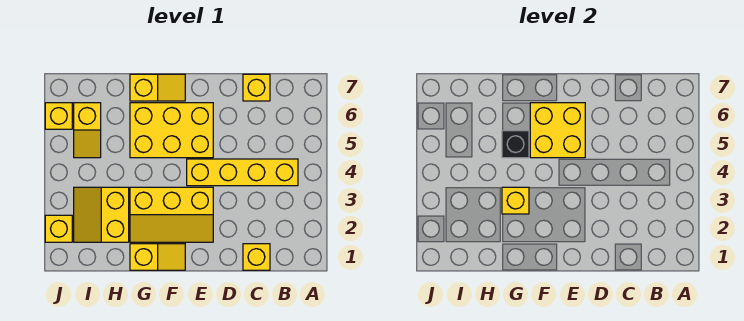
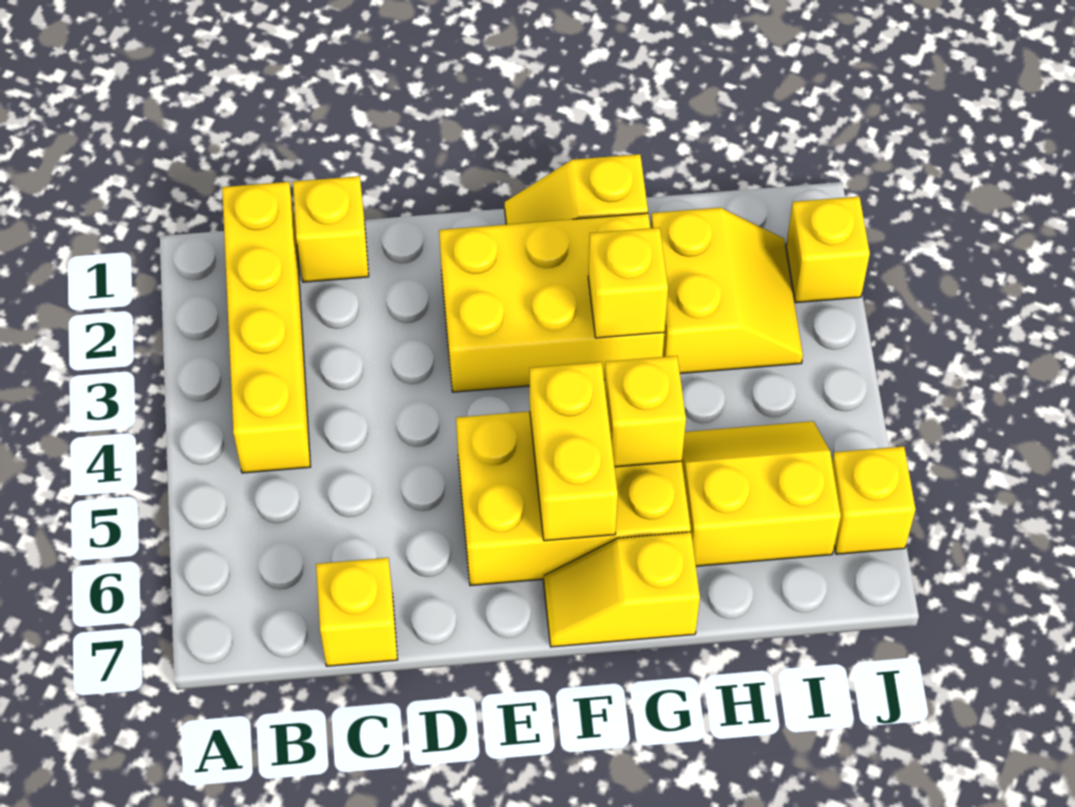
yellow 1x4 brick [187,159,298,186] -> yellow 1x4 brick turned to [222,182,311,473]
yellow 2x3 slope [130,187,213,242] -> yellow 2x3 brick [439,213,664,392]
yellow 2x2 brick [530,103,585,158] -> yellow 1x2 brick [530,362,618,541]
black 1x1 brick [502,131,529,158] -> yellow 1x1 brick [604,356,686,467]
yellow 1x2 slope [74,103,101,158] -> yellow 2x2 slope [682,421,841,566]

